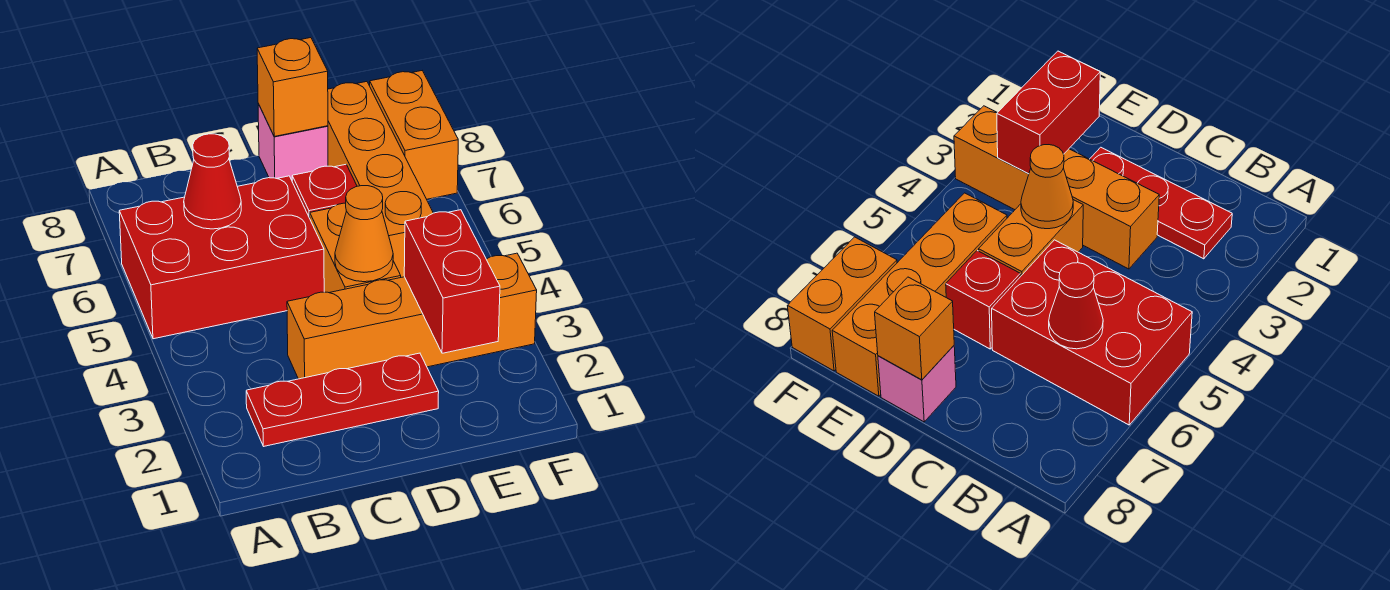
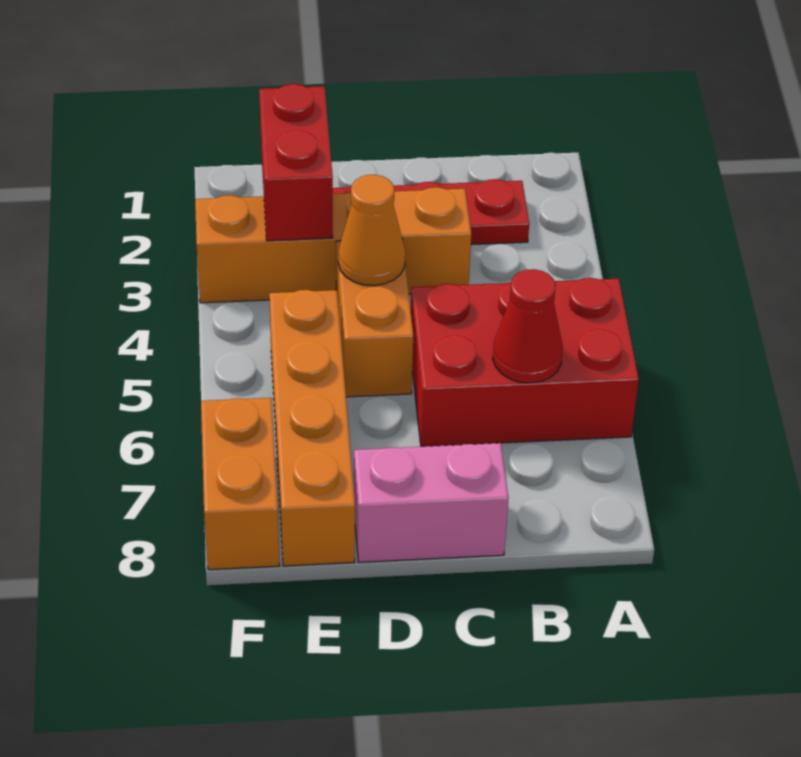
red 1x1 brick [292,165,357,218] -> none
pink 1x1 brick [258,104,328,180] -> pink 1x2 brick [354,443,509,562]
orange 1x1 brick [257,38,328,136] -> none

